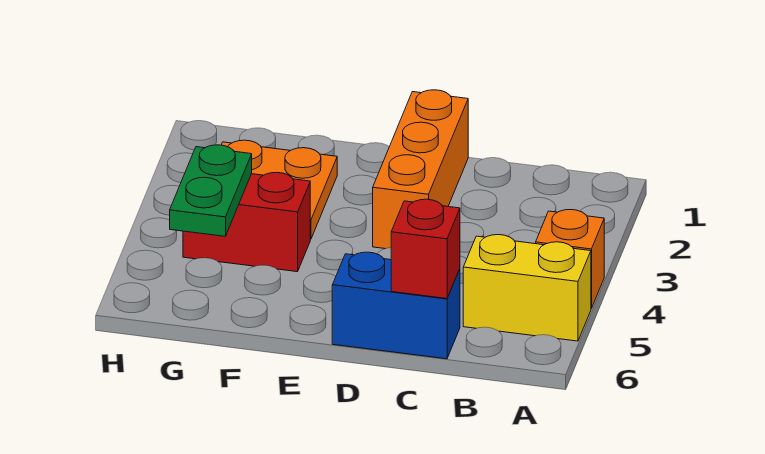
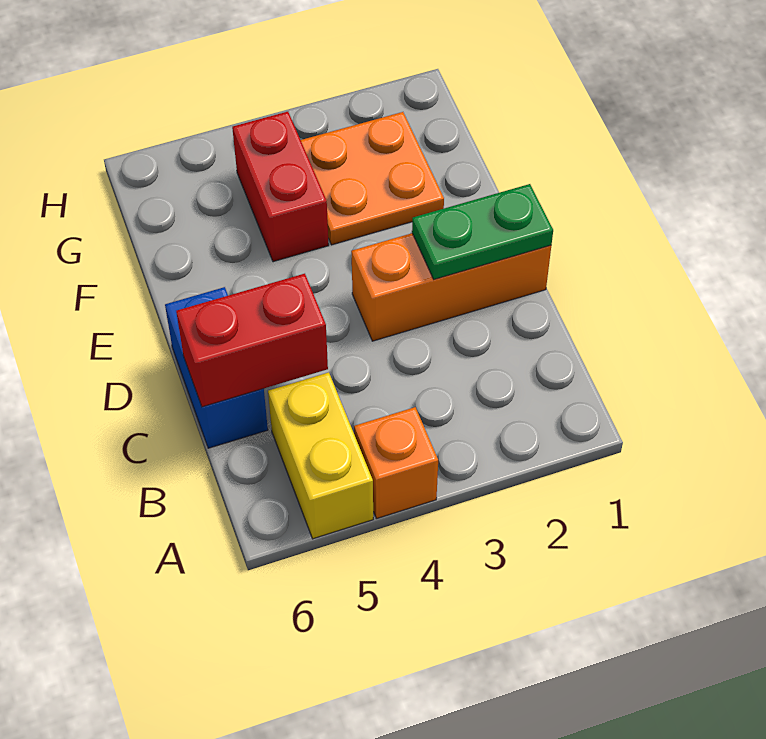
red 1x1 brick [391,199,460,299] -> red 1x2 brick [176,274,328,407]
green 1x2 plate [170,145,252,236] -> green 1x2 plate moved to [412,184,553,279]

